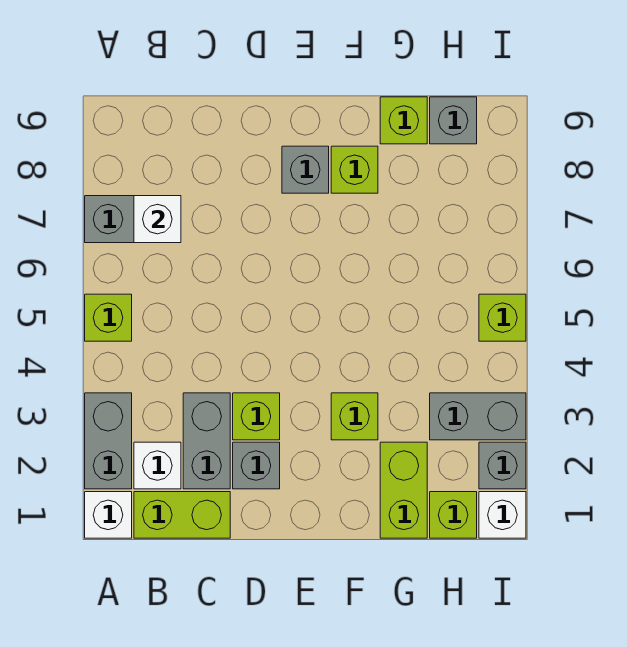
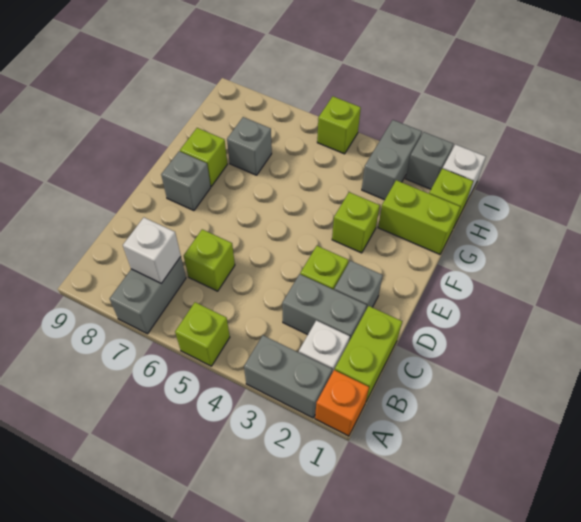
white 1x1 brick [85,492,132,538] -> orange 1x1 brick [315,370,369,436]
lime 1x1 brick [380,97,427,144] -> lime 1x1 brick moved to [184,229,235,291]
grey 1x1 brick [430,97,477,144] -> grey 1x1 brick moved to [227,117,272,175]

